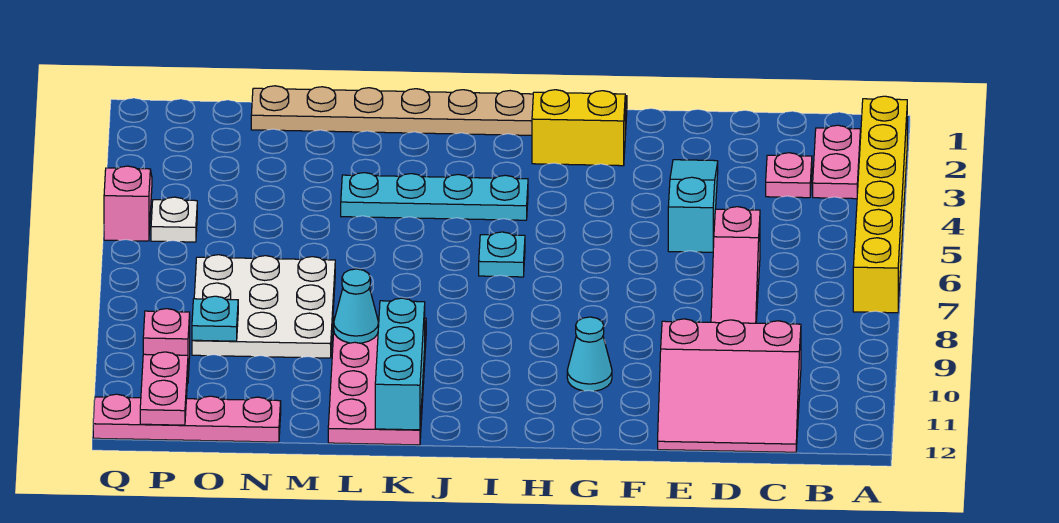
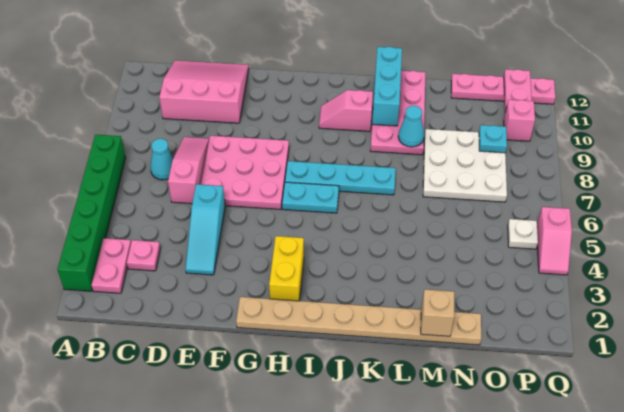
yellow 1x6 brick [853,96,907,313] -> green 1x6 brick [57,135,126,291]
none -> pink 3x3 plate [201,136,289,210]
yellow 1x2 brick [532,90,625,166] -> yellow 1x2 brick turned to [269,236,304,301]
cyan 1x1 cone [567,317,612,391] -> cyan 1x1 cone moved to [151,139,173,180]
cyan 1x4 plate [341,173,528,220] -> cyan 1x4 plate moved to [285,161,396,195]
cyan 1x1 plate [479,232,525,277] -> cyan 1x2 plate [282,182,339,213]
none -> pink 1x2 slope [319,90,373,131]
none -> tan 1x1 brick [421,289,454,336]

